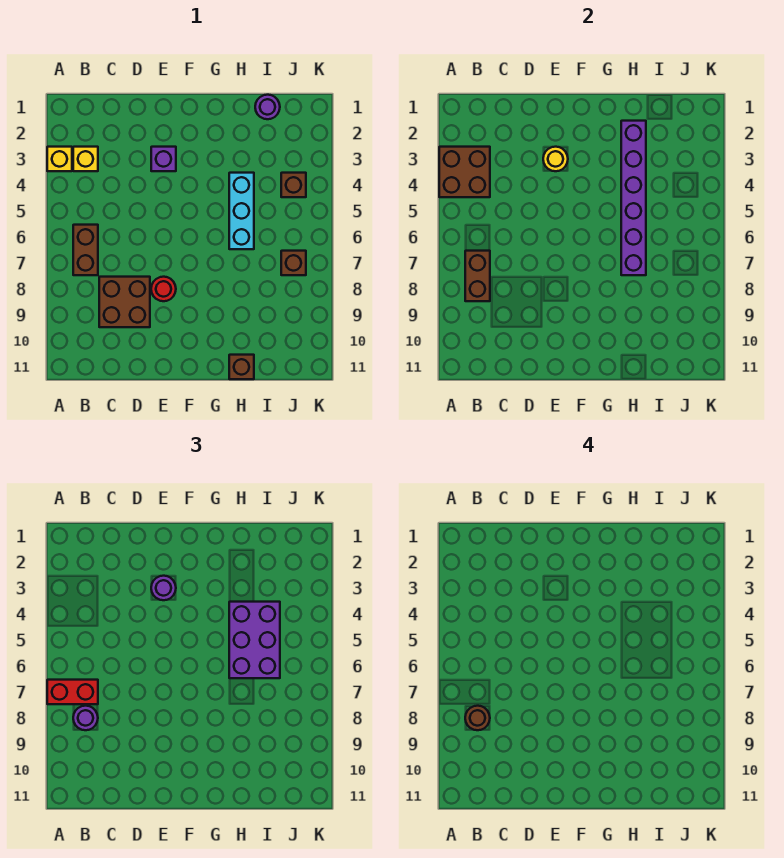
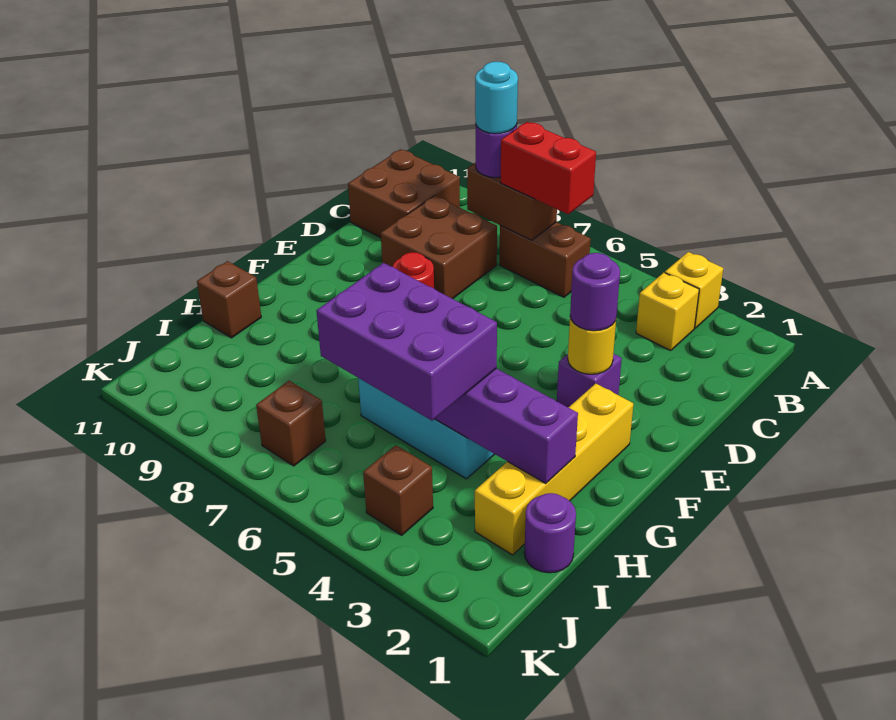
brown 2x2 brick [439,147,490,197] -> brown 2x2 brick moved to [348,149,460,238]
red 1x2 brick [47,680,98,704] -> red 1x2 brick turned to [501,122,596,214]
brown 1x1 round brick [465,706,490,730] -> cyan 1x1 round brick [475,62,518,134]
none -> yellow 1x4 brick [475,384,633,555]

